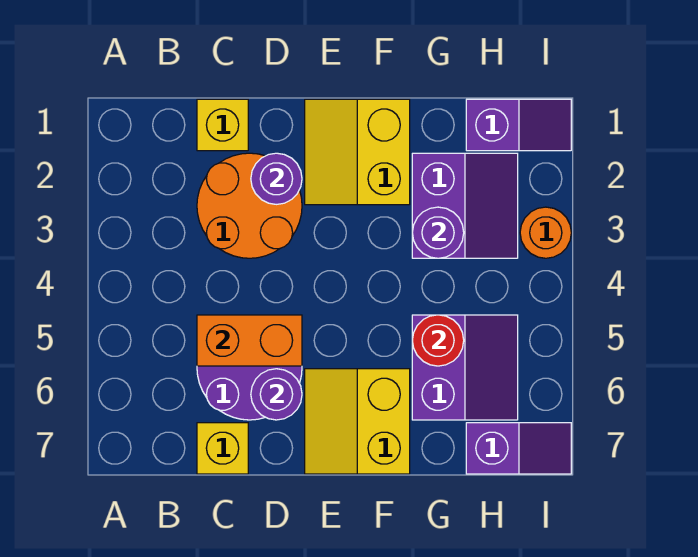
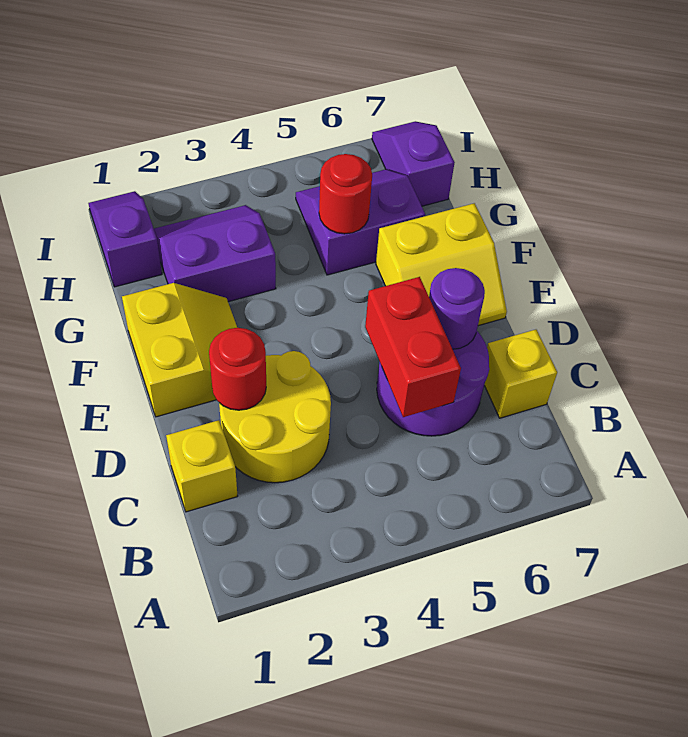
orange 2x2 round brick [197,153,302,258] -> yellow 2x2 round brick [219,351,331,483]
orange 1x2 brick [197,315,302,366] -> red 1x2 brick [365,277,461,417]
purple 1x1 round brick [251,153,302,204] -> red 1x1 round brick [209,328,266,410]
yellow 2x2 slope [305,99,410,205] -> yellow 2x2 slope turned to [122,283,237,417]
purple 1x1 round brick [412,207,464,258] -> none
orange 1x1 round brick [520,207,571,258] -> none

